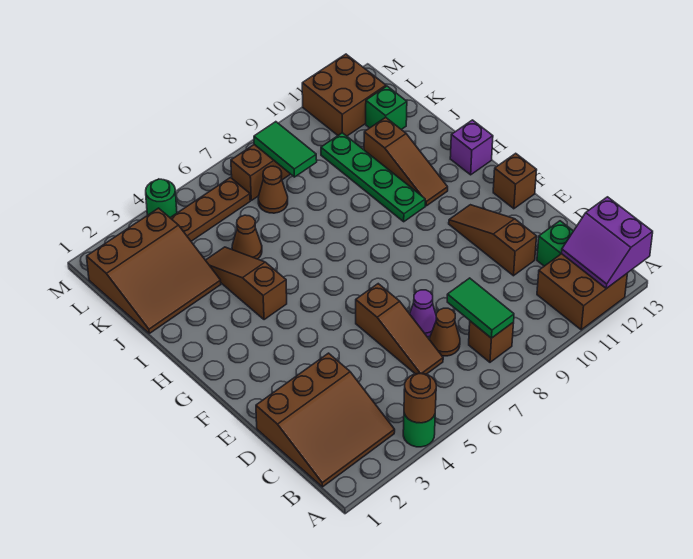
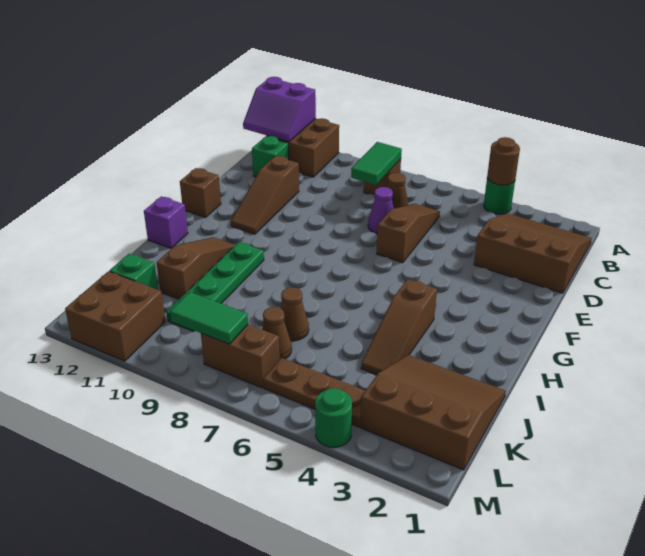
purple 2x2 slope [561,197,653,289] -> purple 2x2 slope turned to [243,77,316,142]
brown 1x1 cone [232,215,262,259] -> brown 1x1 cone moved to [280,287,309,341]
green 1x2 tile [254,122,317,177] -> green 1x2 tile turned to [170,292,248,344]

